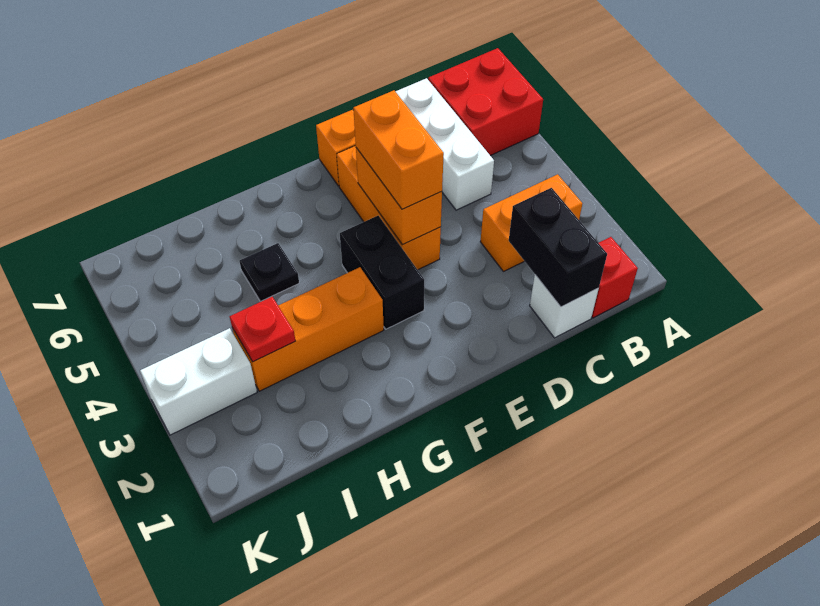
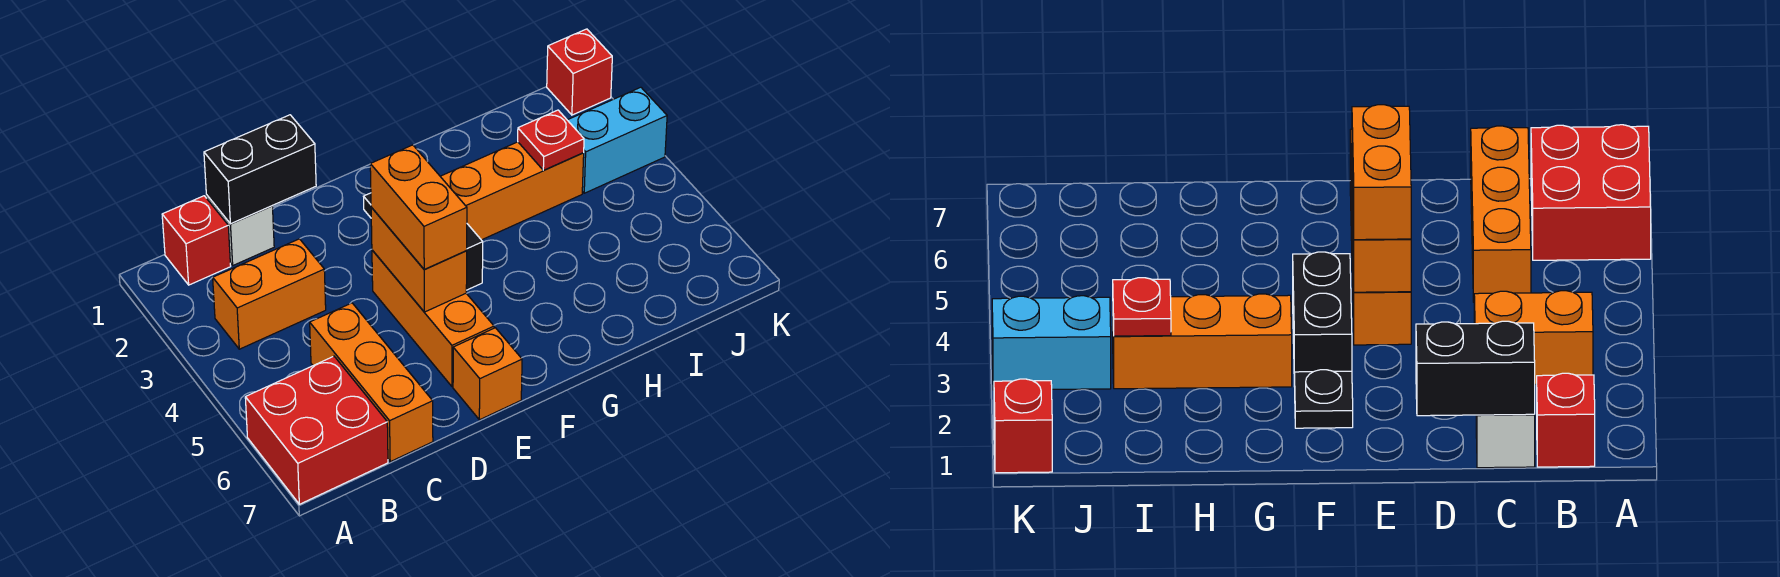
black 1x2 brick [509,188,607,307] -> black 1x2 brick turned to [204,115,316,224]
white 1x3 brick [395,78,494,210] -> orange 1x3 brick [310,303,433,462]
black 1x1 plate [239,243,299,301] -> black 1x1 plate moved to [1295,370,1353,428]
white 1x2 brick [140,328,257,435] -> cyan 1x2 brick [568,87,667,193]
none -> red 1x1 brick [547,29,612,115]

